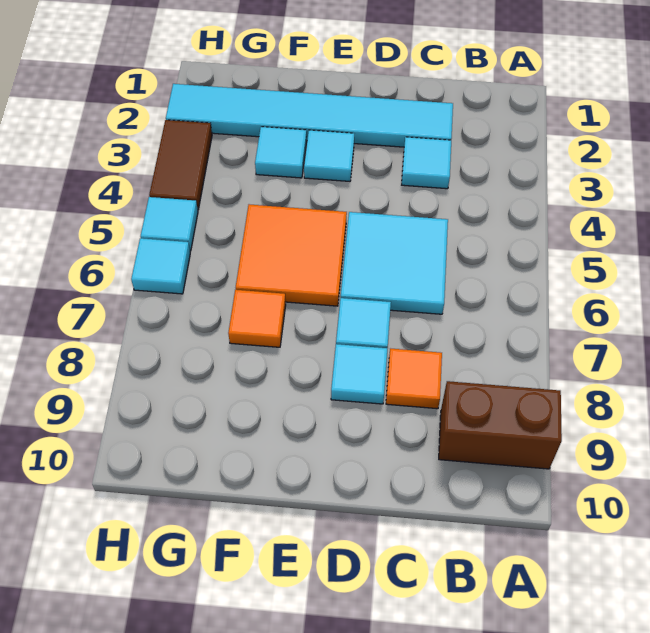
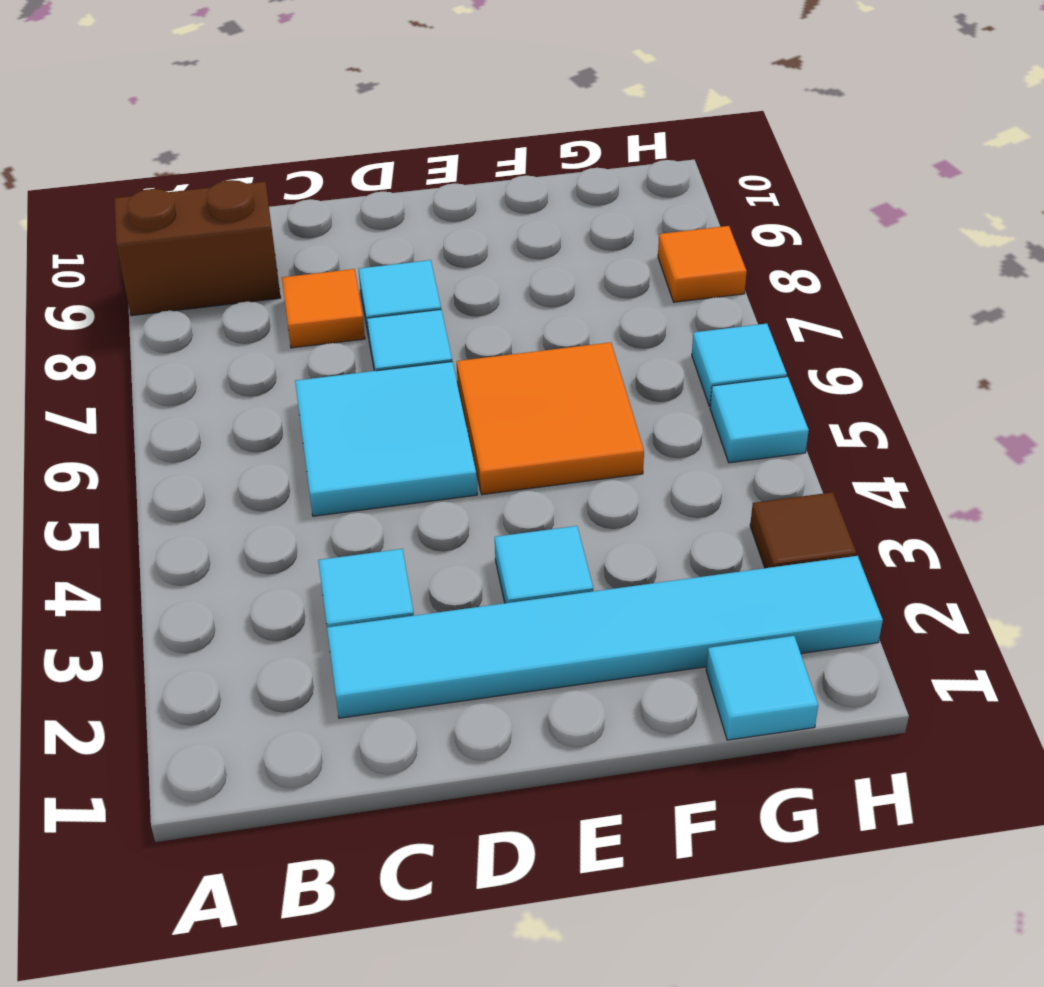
cyan 1x1 tile [255,127,307,178] -> cyan 1x1 tile moved to [706,636,818,740]
orange 1x1 tile [228,290,286,347] -> orange 1x1 tile moved to [658,226,747,302]
brown 1x2 tile [149,120,212,209] -> brown 1x1 tile [750,492,856,568]

